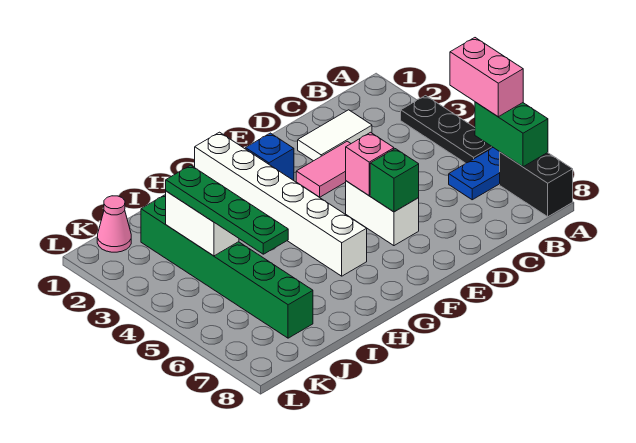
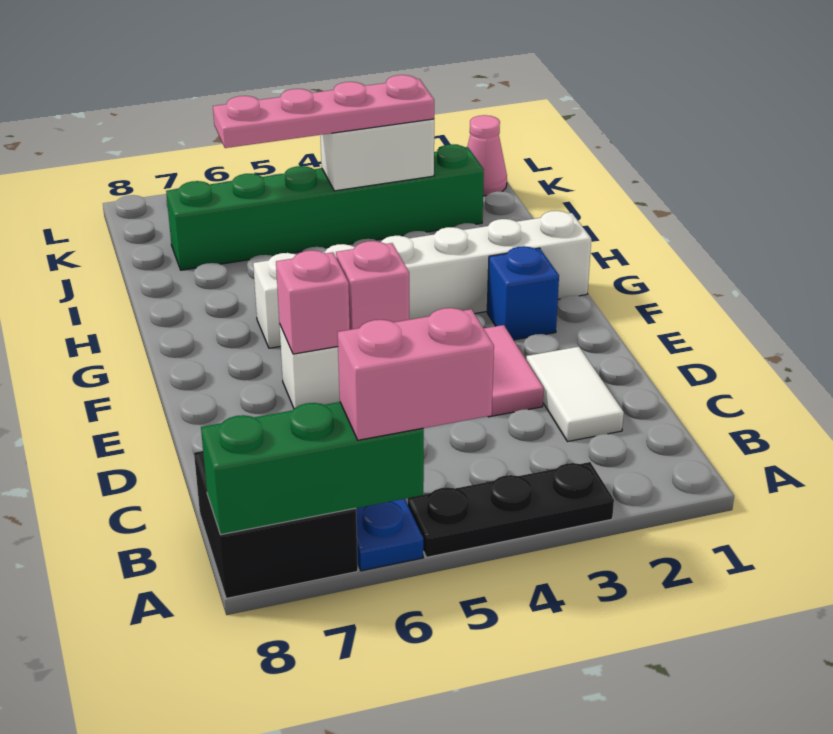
green 1x2 brick [475,102,548,167] -> green 1x3 brick [201,402,424,535]
black 1x2 brick [500,152,573,217] -> black 2x2 brick [194,451,358,598]
green 1x1 brick [370,149,419,212] -> pink 1x1 brick [276,250,350,354]
green 1x4 plate [166,165,288,254] -> pink 1x4 plate [213,75,434,148]

